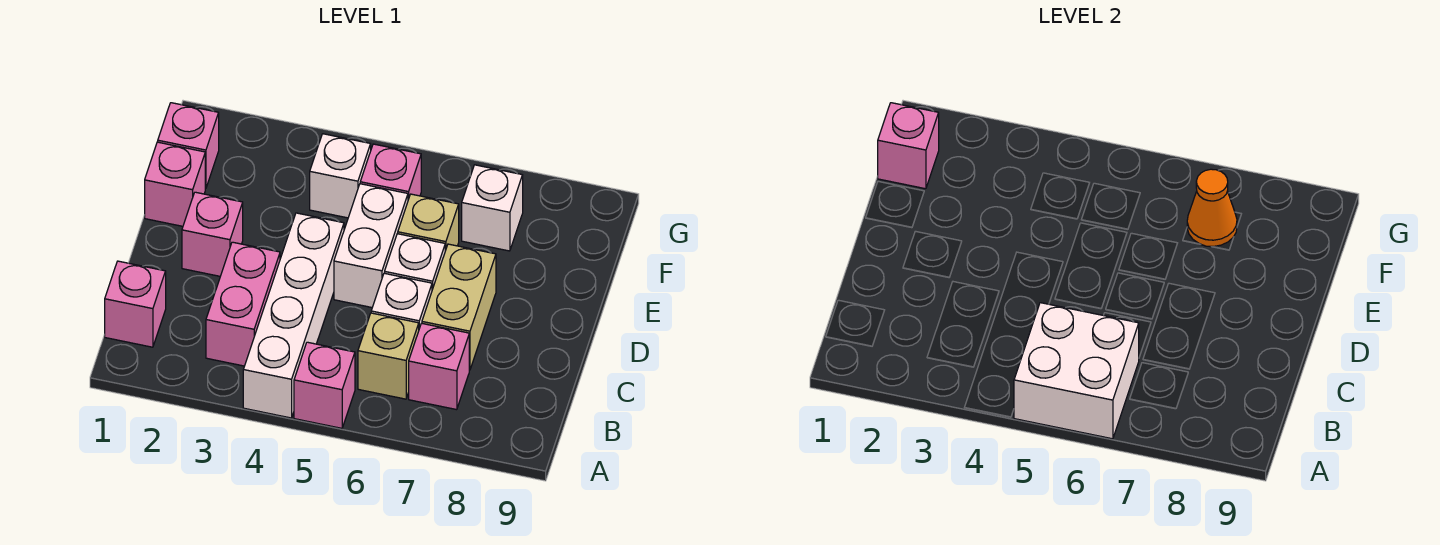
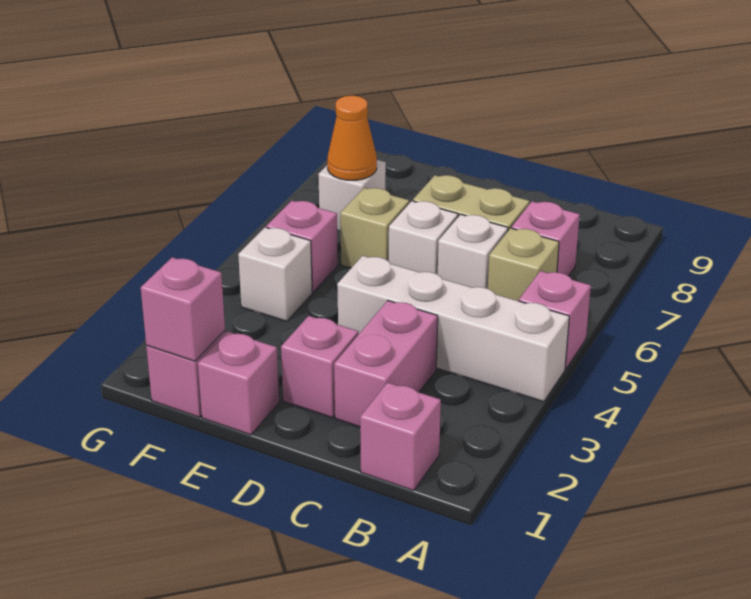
white 2x2 brick [1014,303,1139,439] -> none
pink 1x2 brick [206,242,280,366] -> pink 1x2 brick turned to [334,301,438,427]
white 1x2 brick [334,184,408,307] -> none

